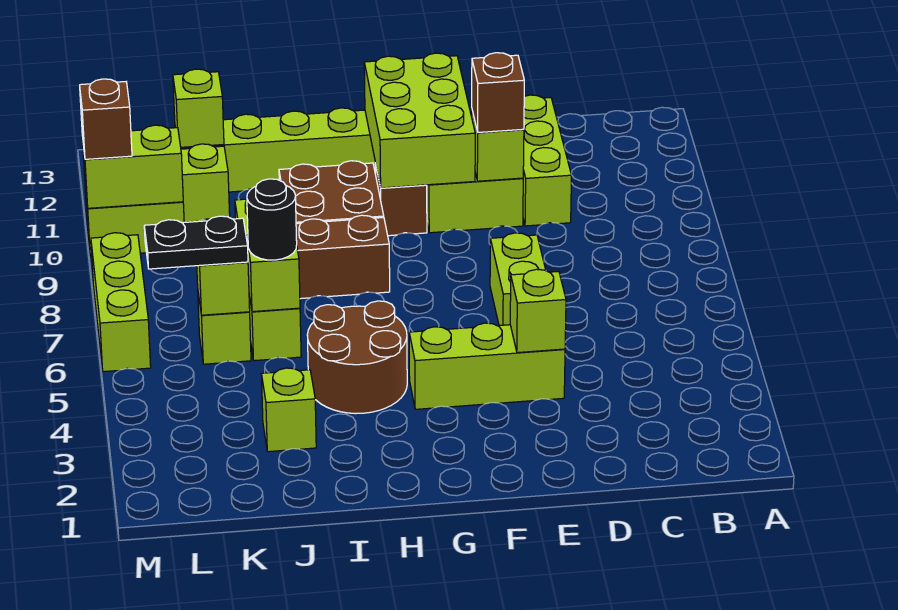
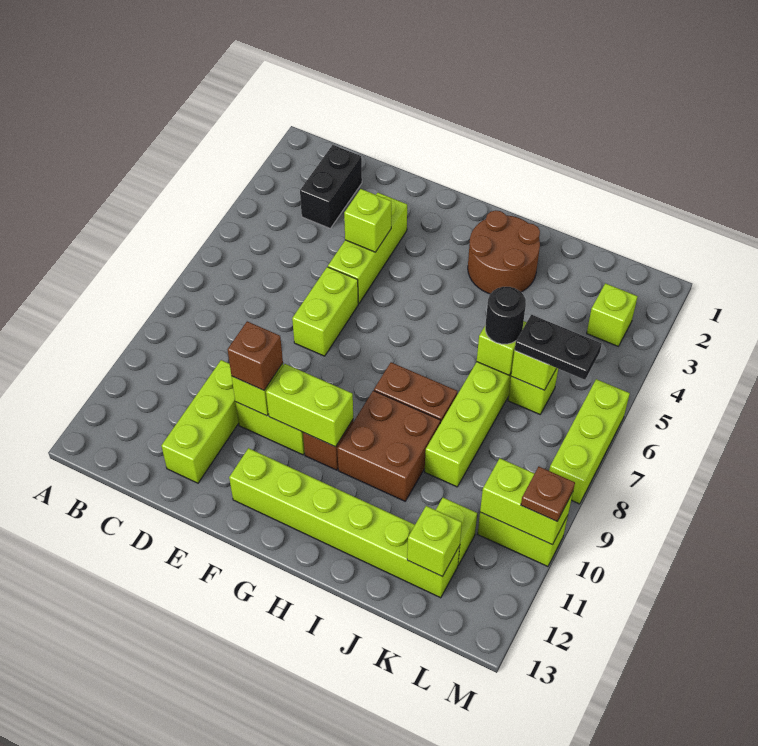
none -> black 1x2 brick [300,145,362,228]
lime 1x3 brick [409,323,565,409] -> lime 1x3 brick turned to [328,193,407,304]
lime 2x3 brick [364,53,475,188] -> lime 1x2 brick [266,364,353,447]
brown 2x2 round brick [307,301,407,414] -> brown 2x2 round brick moved to [468,210,540,294]
lime 1x1 brick [262,368,316,452] -> lime 1x1 brick moved to [587,283,638,346]
brown 1x1 brick [80,79,132,159] -> brown 1x1 plate [521,467,575,521]

